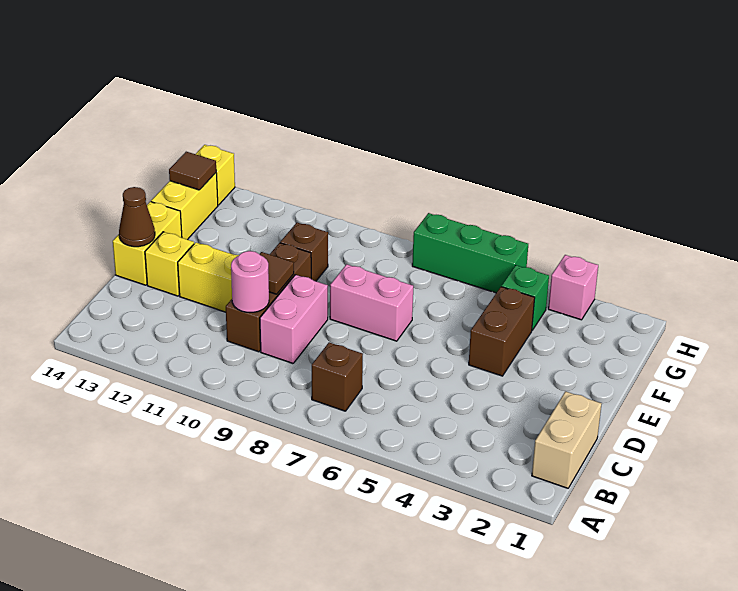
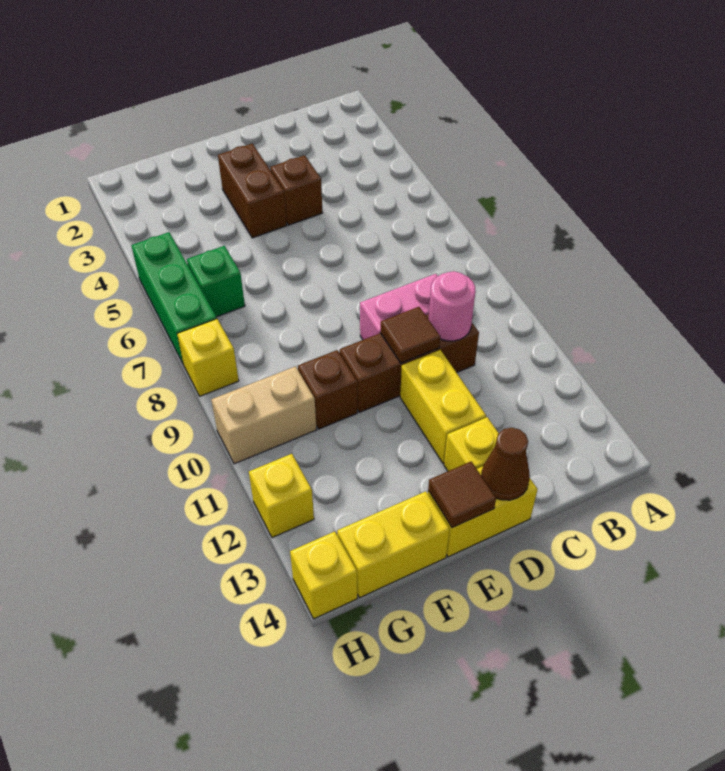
tan 1x2 brick [532,391,602,488] -> tan 1x2 brick moved to [211,366,316,464]
brown 1x1 brick [312,342,363,411] -> brown 1x1 brick moved to [270,155,322,225]
brown 1x2 brick [469,287,535,376] -> brown 1x2 brick turned to [218,144,287,238]
pink 1x2 brick [330,264,413,341] -> none
green 1x1 brick [502,265,549,330] -> green 1x1 brick moved to [187,246,245,317]
brown 1x1 tile [169,152,216,190] -> brown 1x1 tile moved to [428,461,496,528]
pink 1x1 brick [548,255,598,320] -> none
none -> yellow 1x1 brick [177,319,239,396]
none -> yellow 1x1 brick [249,454,314,538]

